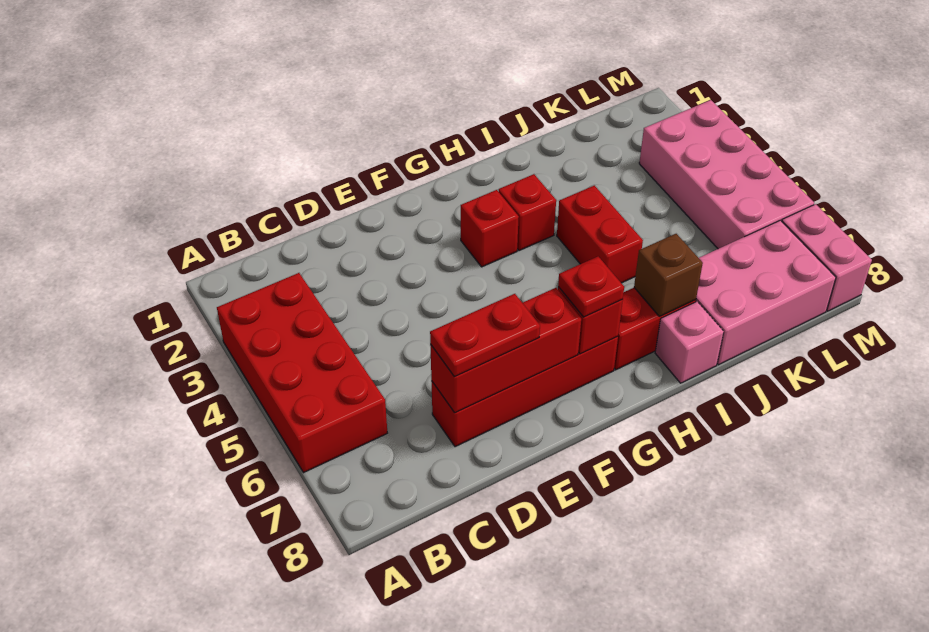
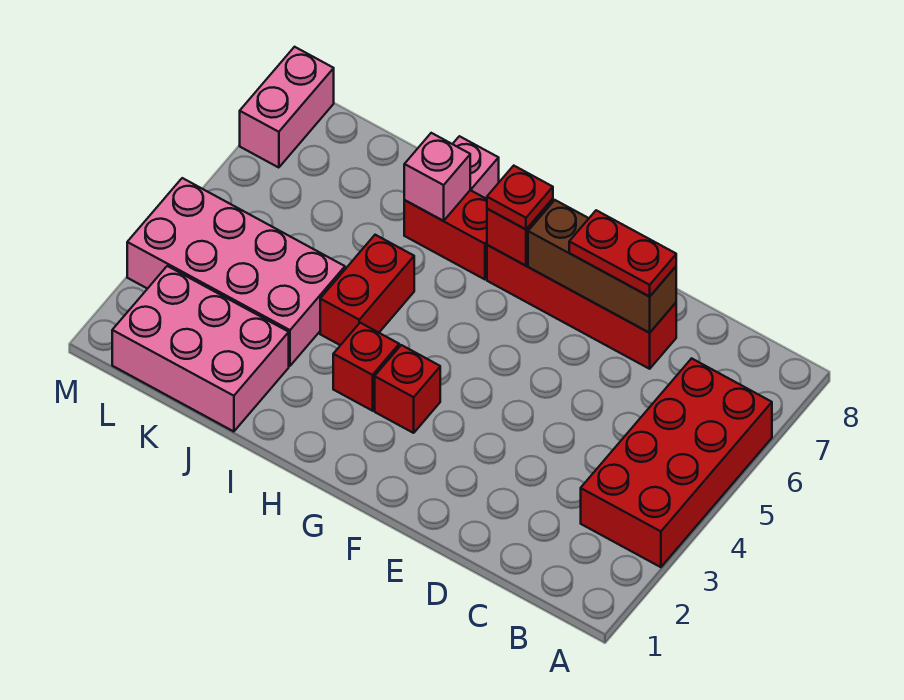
red 1x3 brick [430,288,581,413] -> brown 1x3 brick [528,200,676,333]
brown 1x1 brick [634,234,703,316] -> pink 1x1 brick [404,133,470,221]
pink 2x3 brick [696,220,836,365] -> pink 2x3 brick moved to [112,266,289,432]
pink 2x4 brick [639,100,814,249] -> pink 2x4 brick turned to [127,178,345,366]

